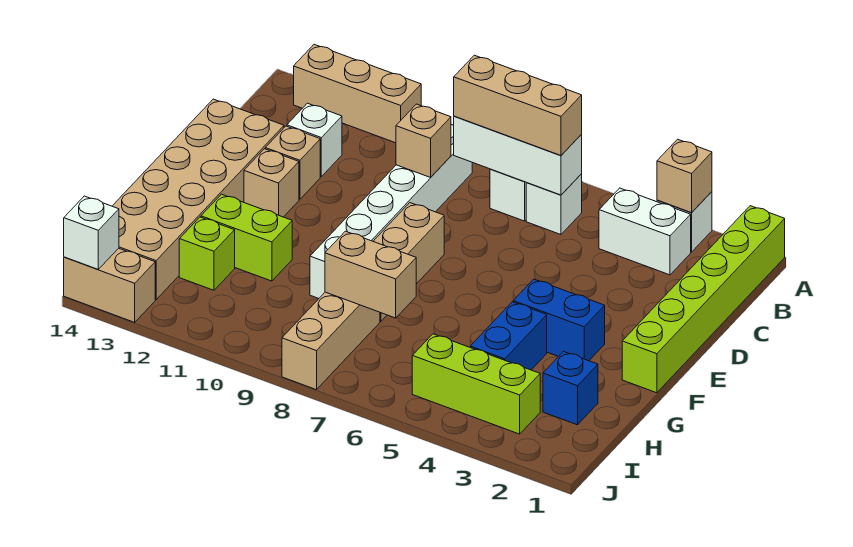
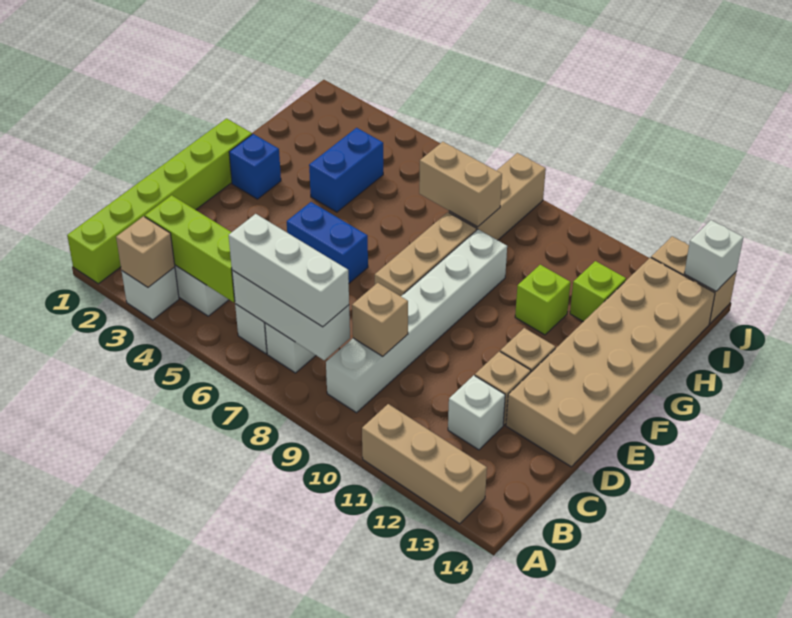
tan 1x3 brick [454,55,582,155] -> white 1x3 brick [229,214,349,327]
blue 1x2 brick [513,279,605,361] -> blue 1x2 brick moved to [287,202,368,283]
lime 1x2 brick [201,194,292,281] -> lime 1x1 brick [515,265,571,335]
blue 1x1 brick [543,352,598,425] -> blue 1x1 brick moved to [229,134,281,199]
lime 1x3 brick [412,334,540,434] -> lime 1x3 brick moved to [145,195,235,302]

